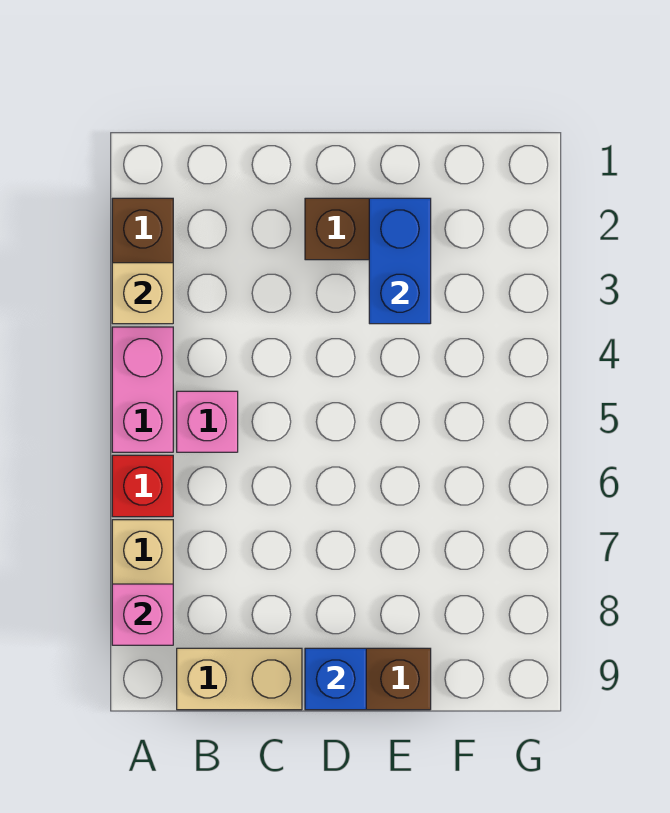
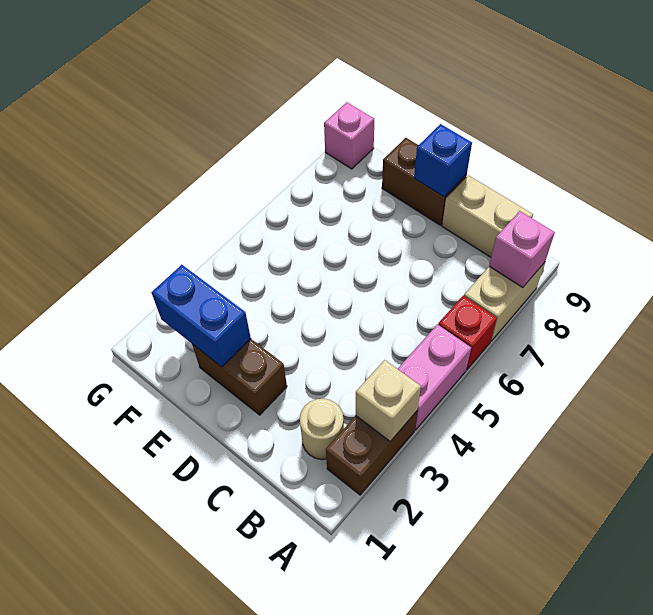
none -> tan 1x1 round brick [300,399,344,460]
pink 1x1 brick [177,391,238,452] -> pink 1x1 brick moved to [324,102,374,169]
blue 1x2 brick [369,198,431,324] -> blue 1x2 brick turned to [151,265,251,367]

